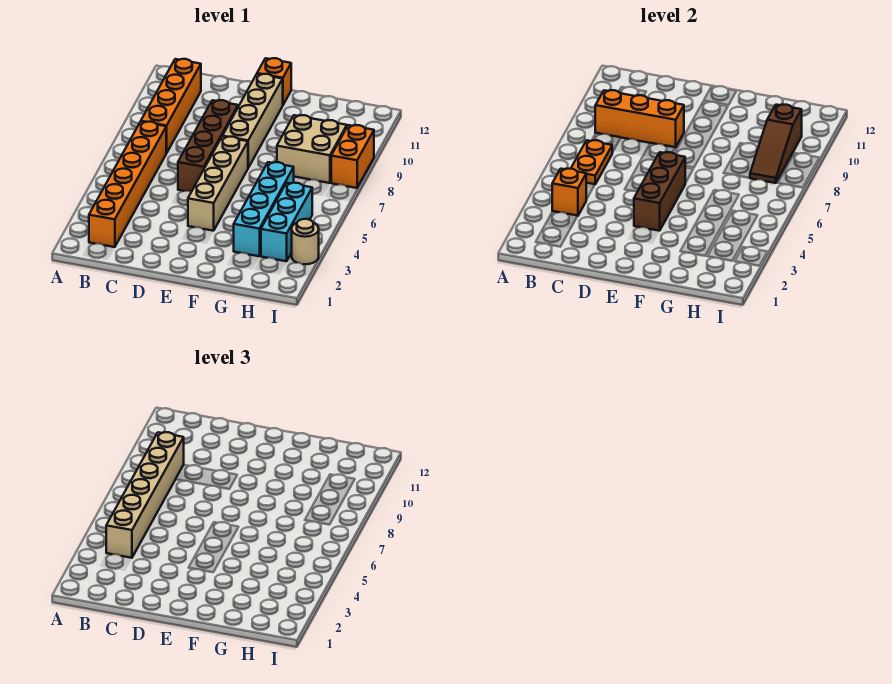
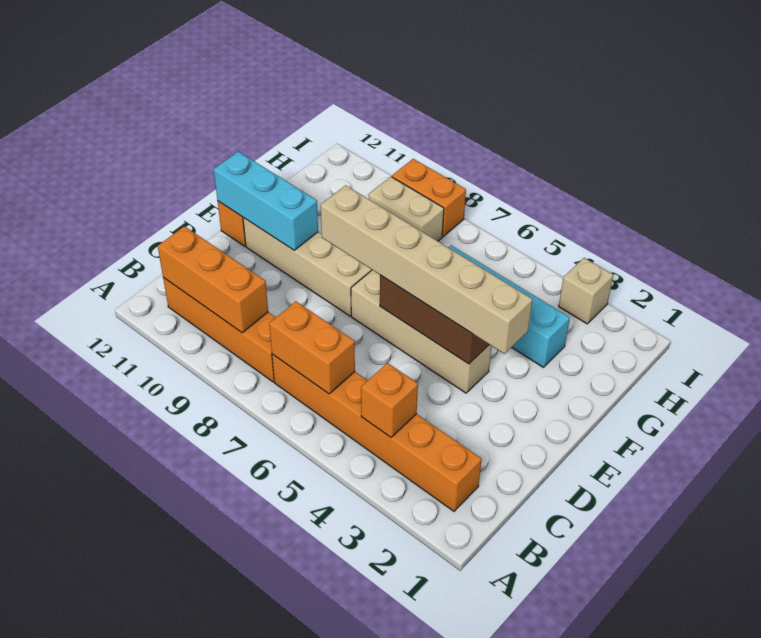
tan 1x6 brick [106,432,184,558] -> tan 1x6 brick moved to [321,185,533,354]
orange 1x2 plate [571,140,613,184] -> orange 1x2 brick [269,301,355,394]
orange 1x3 brick [595,90,684,148] -> orange 1x3 brick turned to [158,226,268,333]
brown 1x4 brick [178,100,238,192] -> none
tan 2x2 brick [277,115,347,183] -> tan 1x2 brick [369,177,444,241]
cyan 1x3 brick [261,183,312,261] -> cyan 1x3 brick moved to [214,151,318,250]
brown 1x3 slope [750,105,802,183] -> none
tan 1x1 round brick [292,219,319,264] -> tan 1x1 brick [559,258,613,324]

